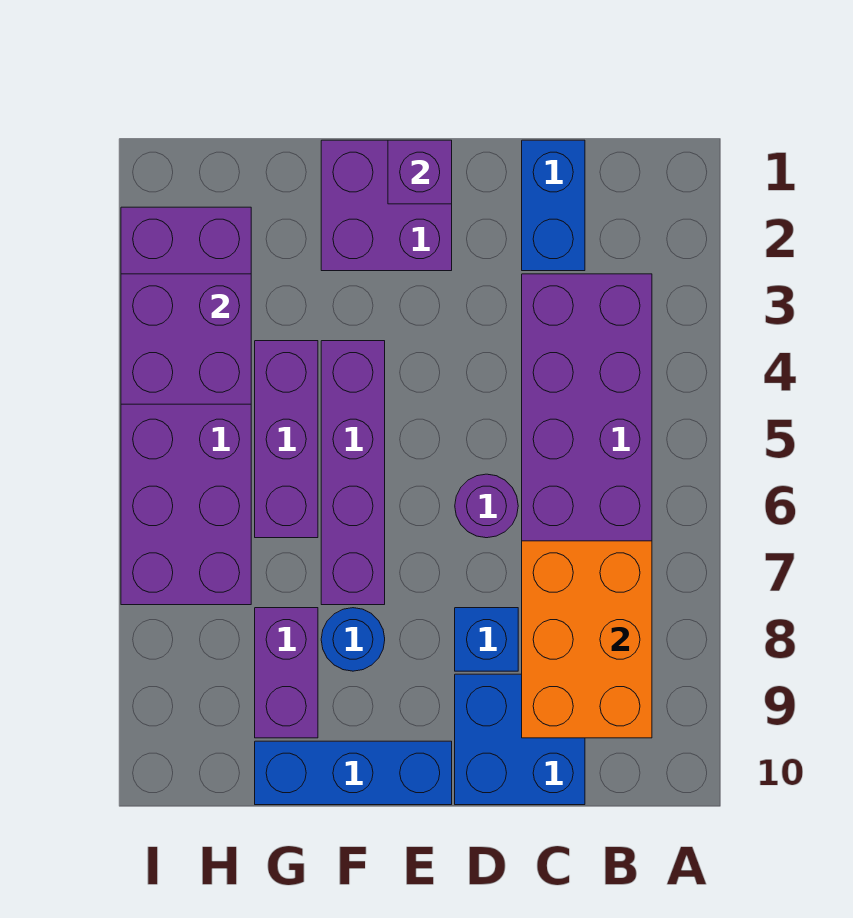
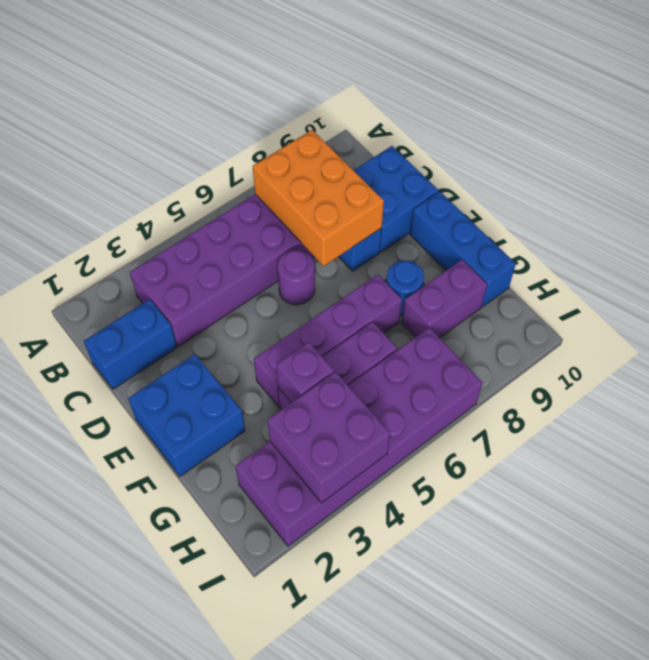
orange 2x3 brick [522,541,652,738] -> orange 2x3 brick turned to [253,130,384,266]
purple 2x2 brick [321,140,452,271] -> blue 2x2 brick [128,354,245,476]
purple 1x1 brick [388,140,452,204] -> purple 1x1 brick moved to [276,342,334,403]

